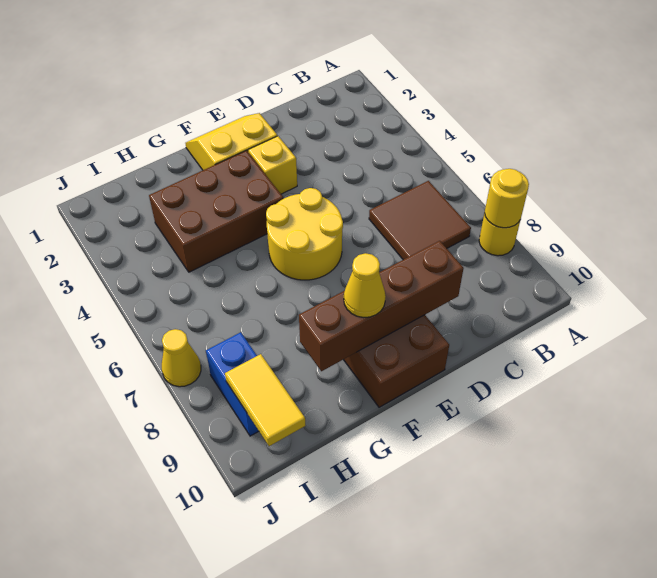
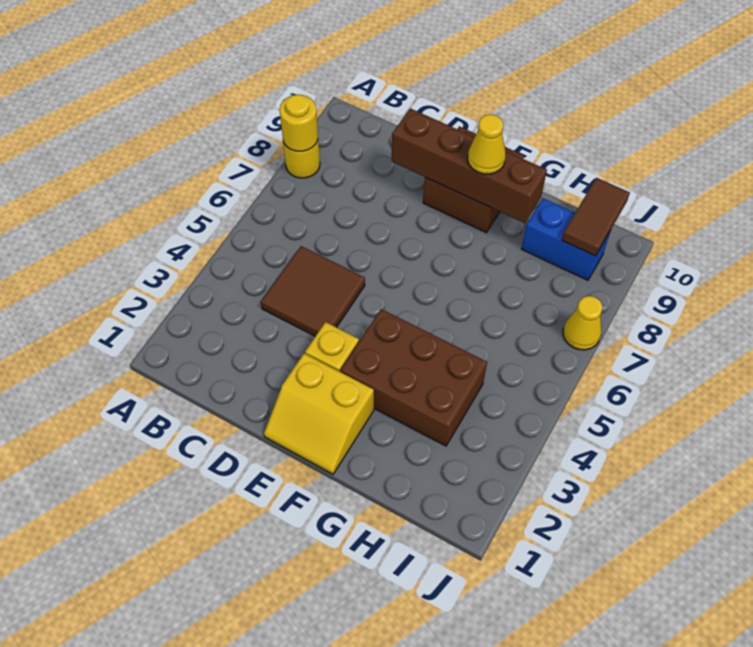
brown 2x2 tile [369,181,471,260] -> brown 2x2 tile moved to [261,246,365,336]
yellow 2x2 round brick [266,188,343,280] -> none
blue 1x2 brick [206,332,259,436] -> blue 1x2 brick turned to [522,198,610,280]
yellow 1x2 tile [225,354,305,446] -> brown 1x2 tile [562,178,630,256]

